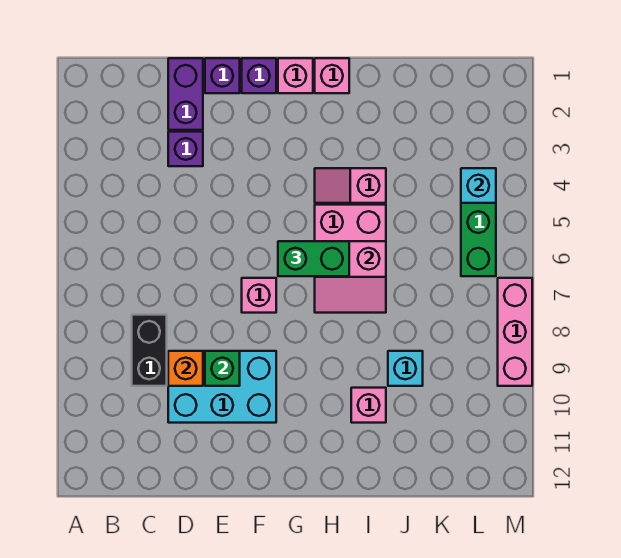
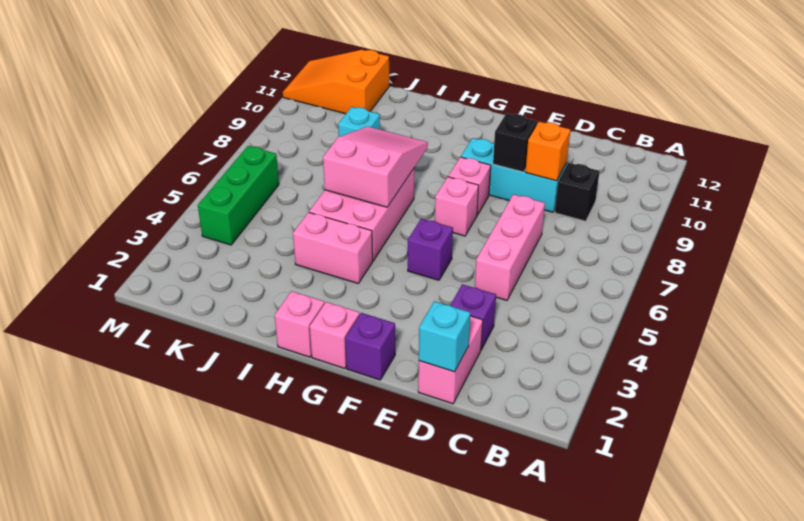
black 1x2 brick [132,315,167,386] -> black 1x1 brick [555,163,600,221]
purple 1x2 brick [168,58,203,130] -> pink 1x2 brick [418,316,483,404]
cyan 2x3 brick [168,351,276,423] -> cyan 1x3 brick [461,138,567,212]
purple 1x1 brick [205,58,240,93] -> purple 1x1 brick moved to [408,219,453,280]
green 1x1 brick [205,351,240,386] -> black 1x1 brick [493,113,537,172]
green 1x2 brick [278,241,349,276] -> none
pink 1x2 slope [315,168,386,203] -> pink 1x2 brick [293,212,373,284]
pink 2x2 slope [315,241,386,313] -> pink 2x3 slope [323,126,428,207]
pink 1x1 brick [351,388,386,423] -> pink 1x1 brick moved to [448,157,491,215]
none -> orange 2x3 slope [283,50,389,114]
cyan 1x1 brick [461,168,496,203] -> cyan 1x1 brick moved to [419,301,470,372]
pink 1x3 brick [498,278,532,386] -> pink 1x3 brick moved to [475,194,545,300]

